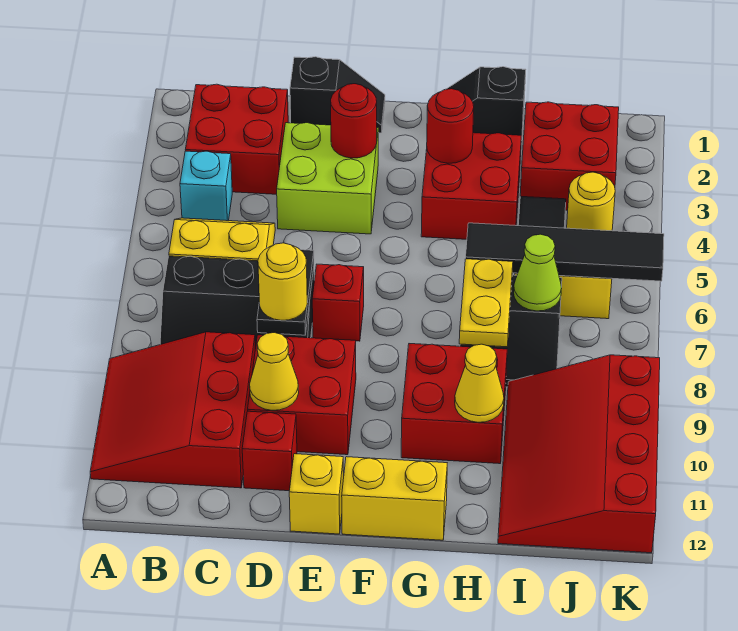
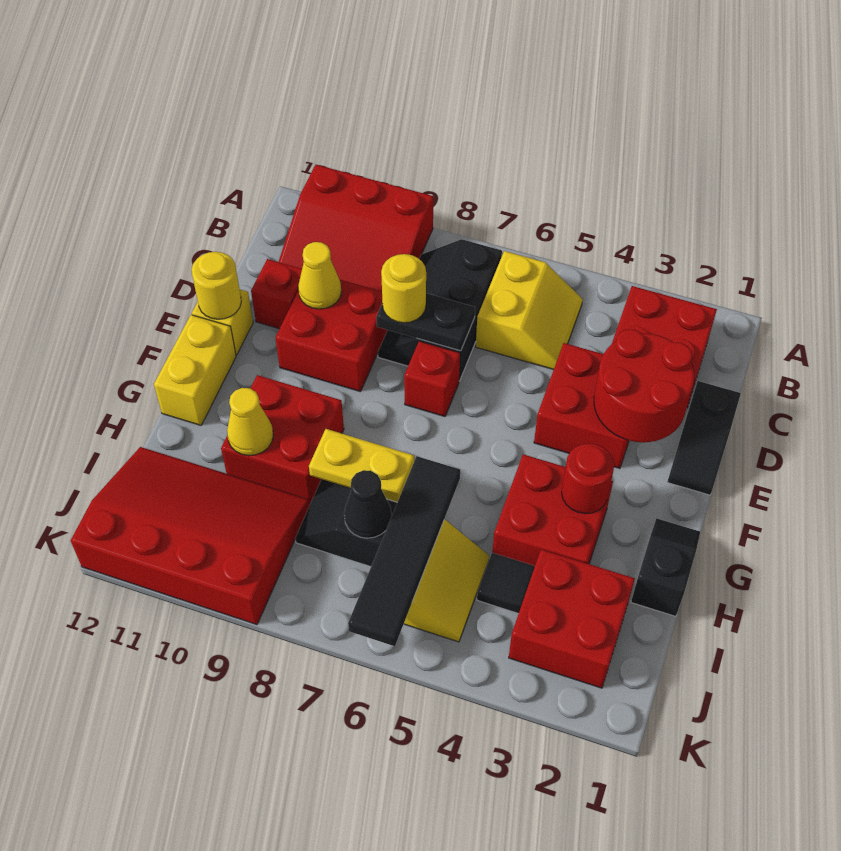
red 3x3 slope [90,332,255,488] -> red 3x3 slope turned to [279,165,433,291]
cyan 1x1 brick [180,151,232,221] -> none
lime 2x2 brick [277,123,378,234] -> red 2x2 brick [534,343,629,468]
red 1x1 round brick [331,84,377,158] -> red 2x2 round brick [594,329,694,442]
lime 1x1 cone [514,234,562,311] -> black 1x1 cone [344,470,391,538]
yellow 1x1 round brick [567,172,615,231] -> yellow 1x1 round brick moved to [192,252,241,319]

